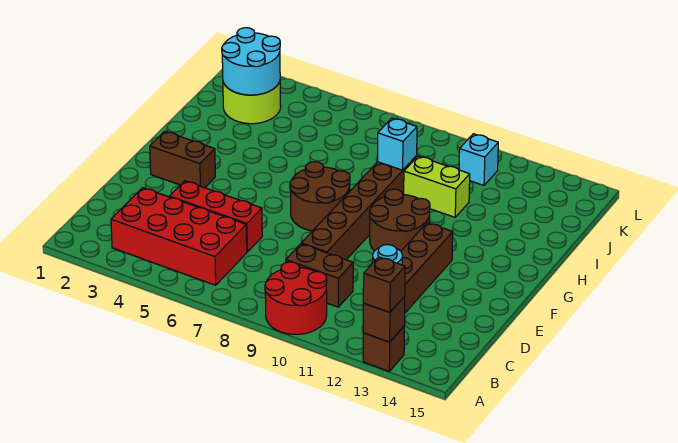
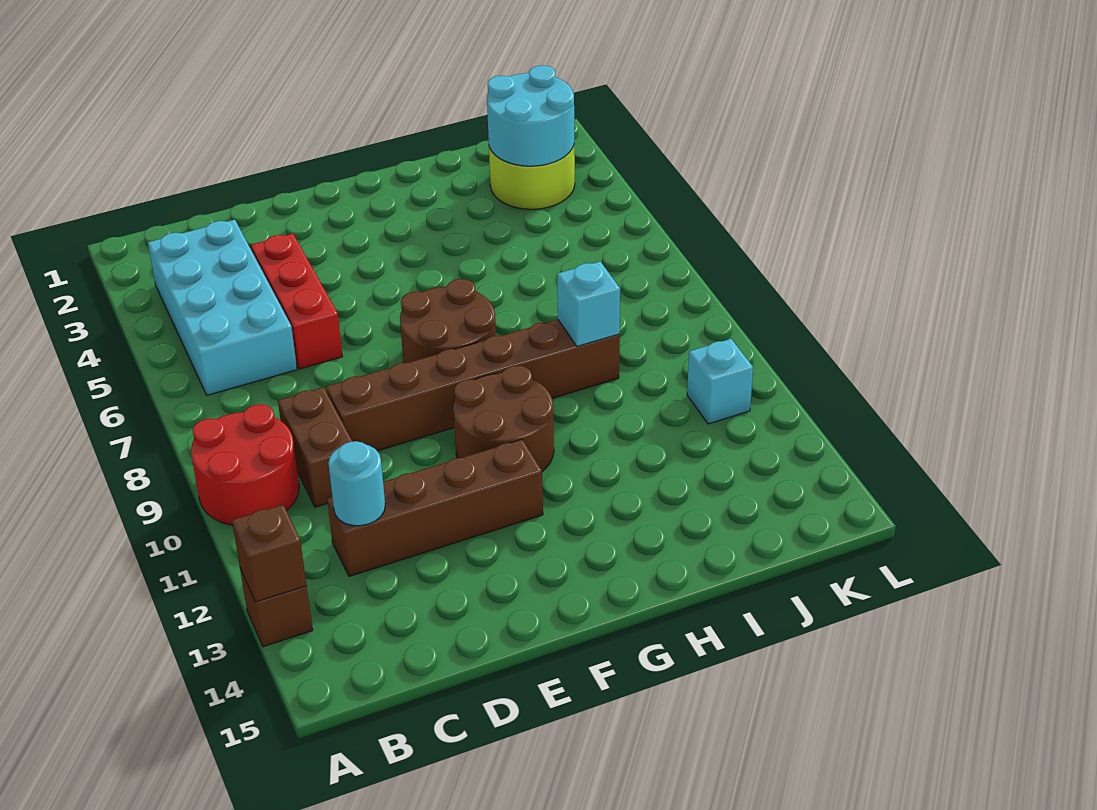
brown 1x1 brick [363,257,405,312] -> none
red 2x4 brick [111,188,247,285] -> cyan 2x4 brick [148,220,297,395]
brown 1x2 brick [150,131,215,188] -> none
lime 1x2 brick [404,156,470,217] -> none

